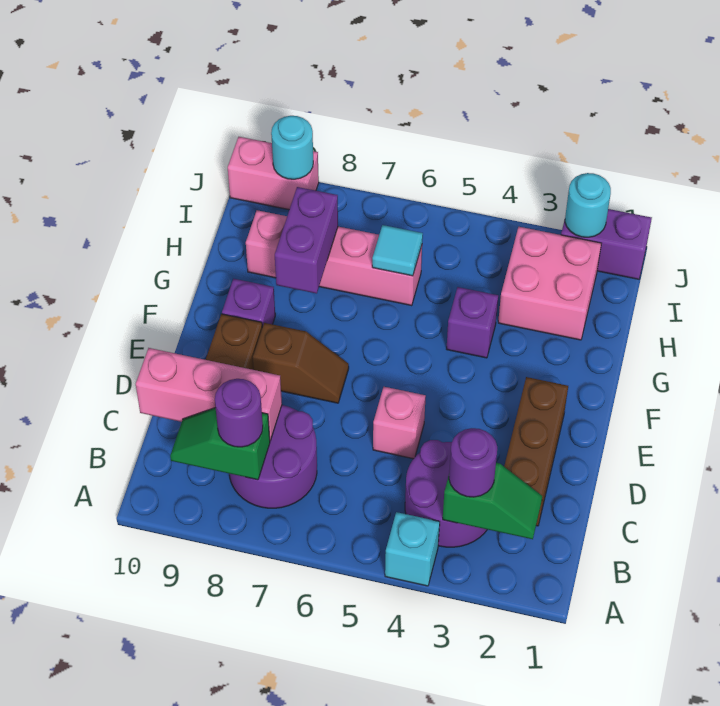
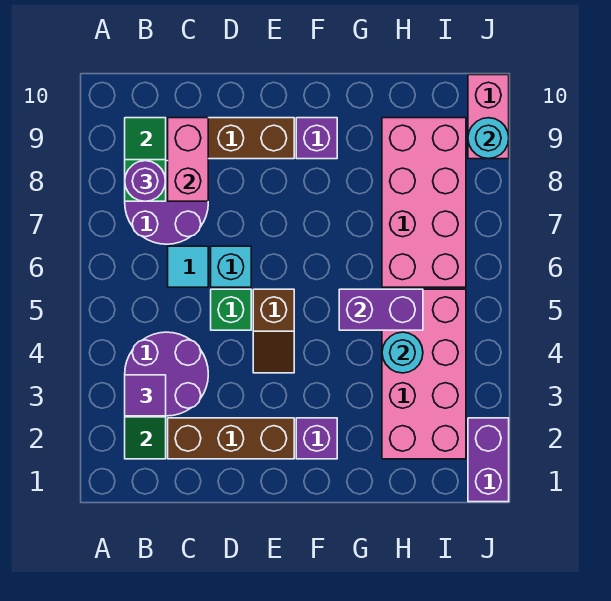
cyan 1x1 brick [385,512,440,586] -> cyan 1x1 brick moved to [211,246,251,287]
purple 1x1 round brick [449,428,497,497] -> purple 1x1 tile [125,375,166,416]
pink 1x3 brick [136,348,282,440] -> pink 1x2 brick [168,118,208,201]
pink 1x1 brick [373,387,426,459] -> green 1x1 brick [211,289,251,330]
brown 1x2 slope [253,323,349,403] -> brown 1x2 slope moved to [253,289,294,373]
purple 1x1 brick [447,287,498,358] -> purple 1x1 brick moved to [296,418,337,459]
purple 1x2 brick [275,187,338,293] -> purple 1x2 brick moved to [339,289,423,330]
pink 2x2 brick [498,227,601,340] -> pink 2x4 brick [382,289,466,459]
pink 1x4 brick [246,210,422,306] -> pink 2x4 brick [382,118,466,287]
cyan 1x1 tile [372,225,423,276] -> cyan 1x1 tile moved to [168,246,208,287]
cyan 1x1 round brick [565,173,611,237] -> cyan 1x1 round brick moved to [382,332,423,373]

